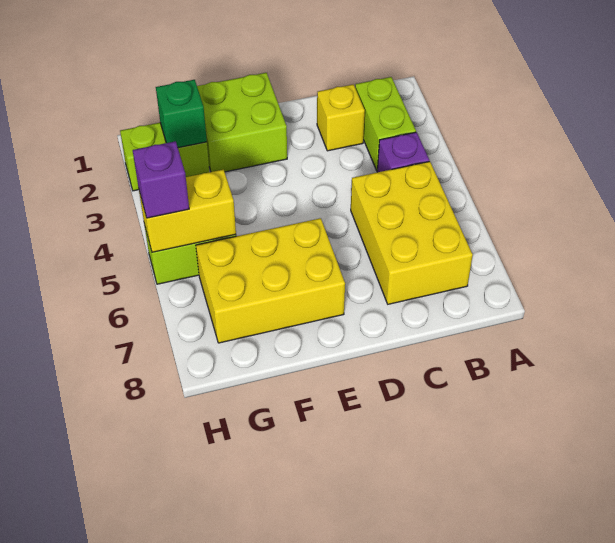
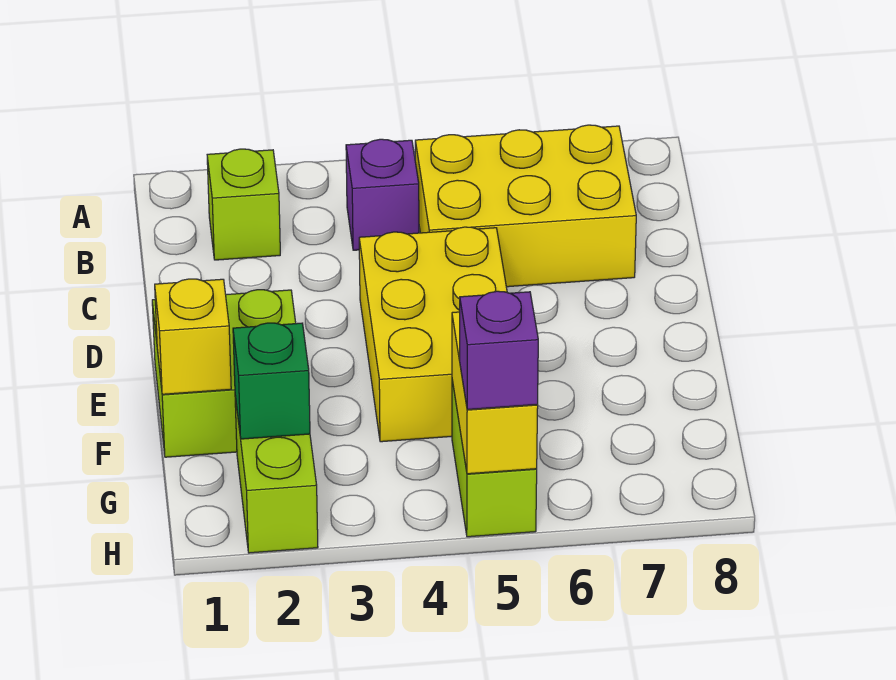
lime 1x2 brick [355,77,416,170] -> lime 1x1 brick [207,149,280,260]
yellow 1x1 brick [317,84,365,151] -> yellow 1x1 brick moved to [155,279,231,394]
yellow 2x3 brick [196,218,345,343] -> yellow 2x3 brick moved to [359,227,507,442]

